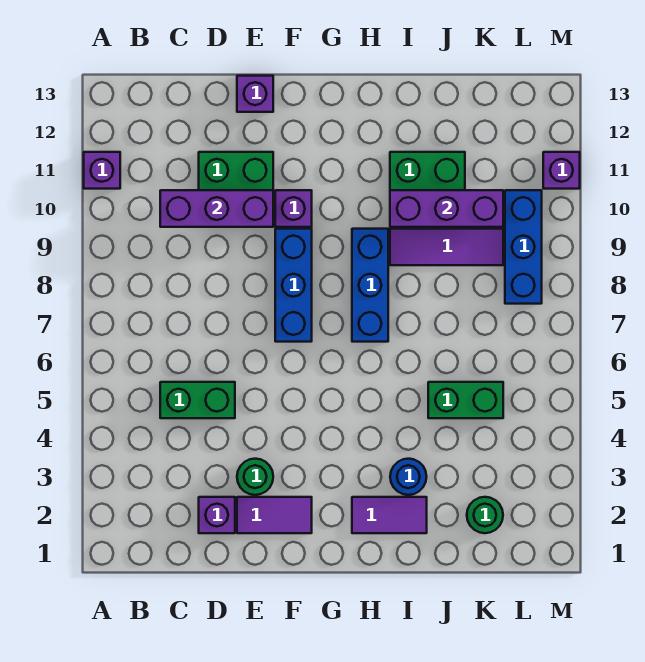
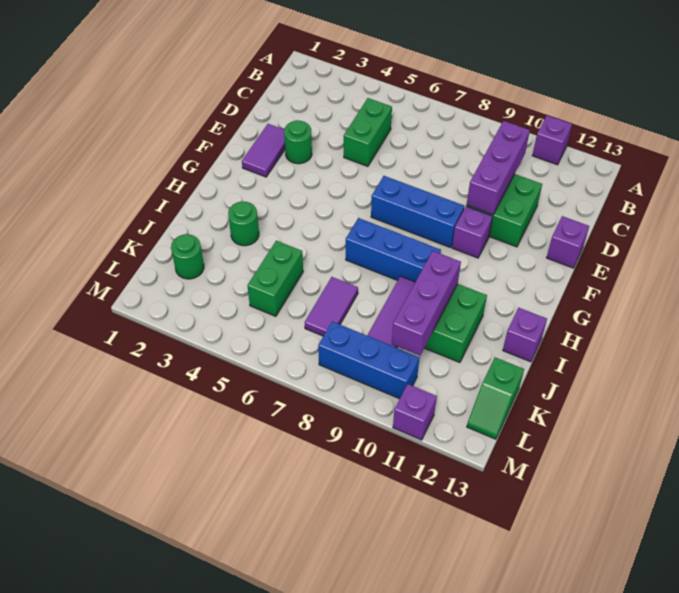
purple 1x1 brick [199,497,235,533] -> purple 1x1 brick moved to [503,308,547,362]
purple 1x2 tile [352,497,427,533] -> purple 1x2 tile moved to [305,277,358,336]
blue 1x1 round brick [390,459,427,495] -> green 1x1 round brick [228,202,259,246]
none -> green 1x2 slope [467,357,524,439]

